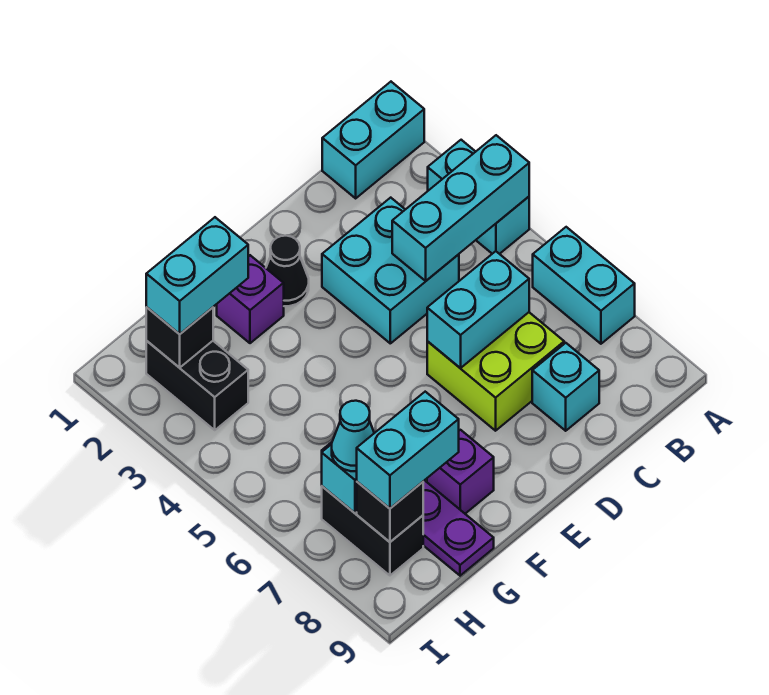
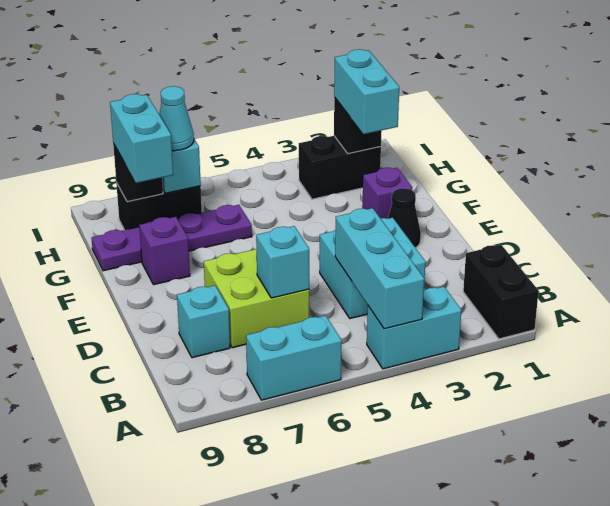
cyan 1x2 brick [322,82,424,198] -> black 1x2 brick [463,245,539,339]
cyan 1x2 brick [427,251,529,368] -> cyan 1x1 brick [256,226,309,298]

